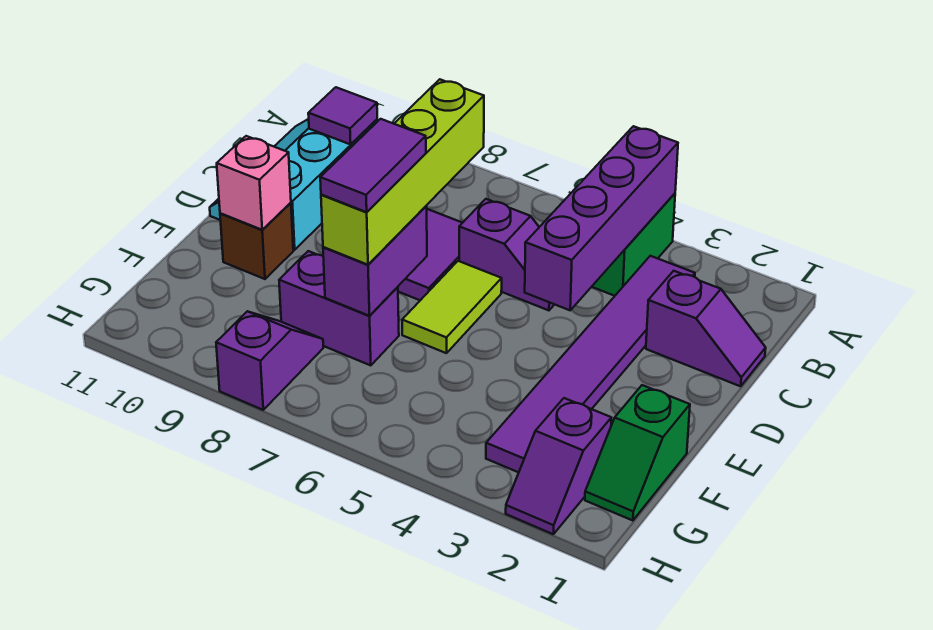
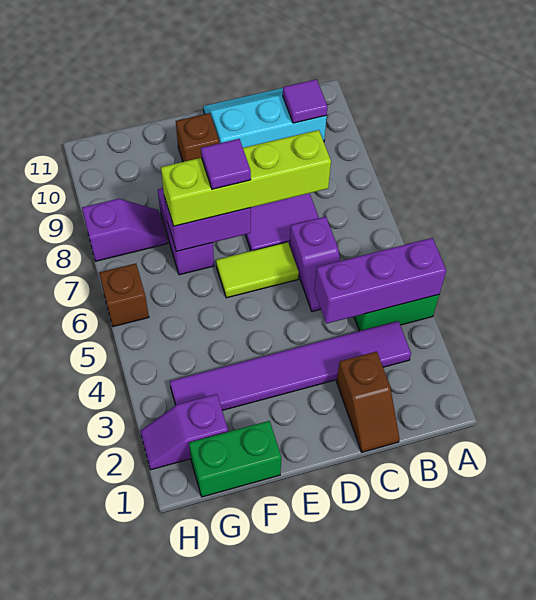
purple 1x4 brick [525,126,678,310] -> purple 1x3 brick [314,238,446,324]
purple 1x2 slope [646,271,766,386] -> brown 1x2 slope [336,351,400,452]
purple 1x2 tile [320,119,426,212] -> purple 1x1 tile [201,139,251,189]
pink 1x1 brick [217,136,291,230] -> none
green 1x2 slope [585,385,690,521] -> green 1x2 brick [189,421,281,497]
none -> brown 1x1 brick [99,263,149,327]

